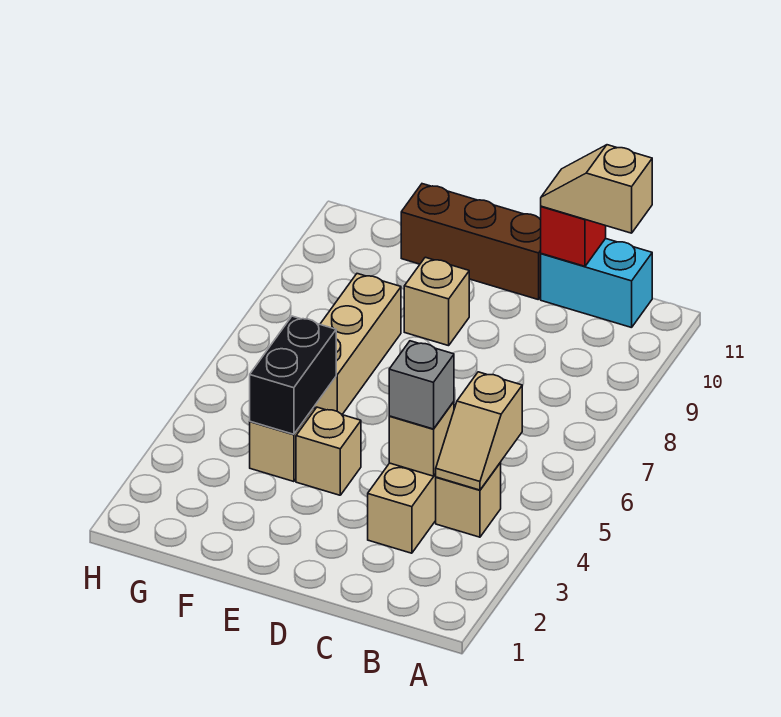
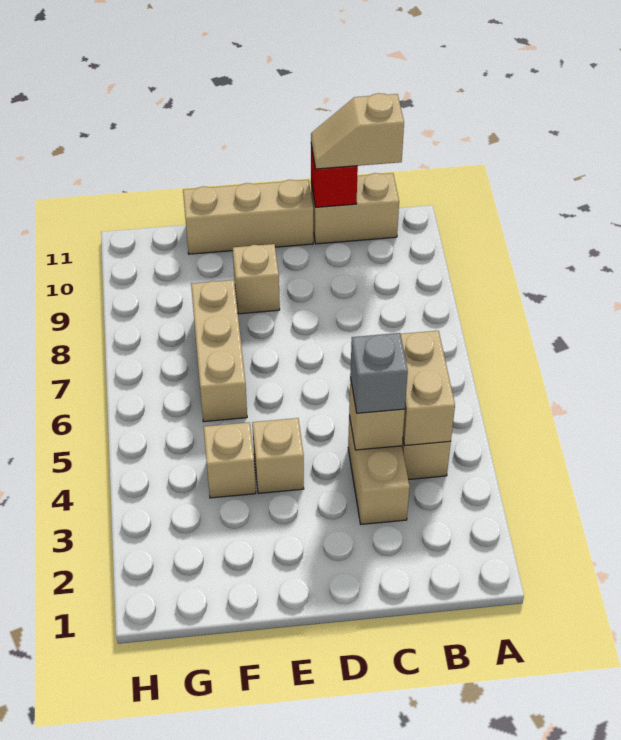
tan 1x2 slope [436,372,522,490] -> tan 1x2 brick [401,331,455,446]
cyan 1x2 brick [541,239,652,328] -> tan 1x2 brick [311,173,399,244]
brown 1x3 brick [401,184,541,300] -> tan 1x3 brick [183,180,313,254]
black 1x2 brick [250,316,336,434] -> none

